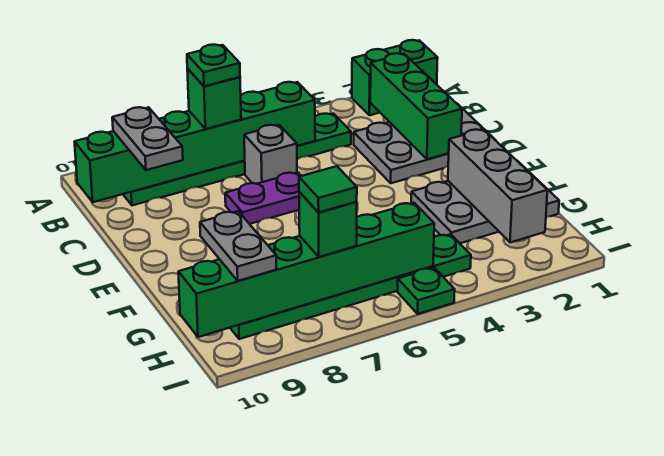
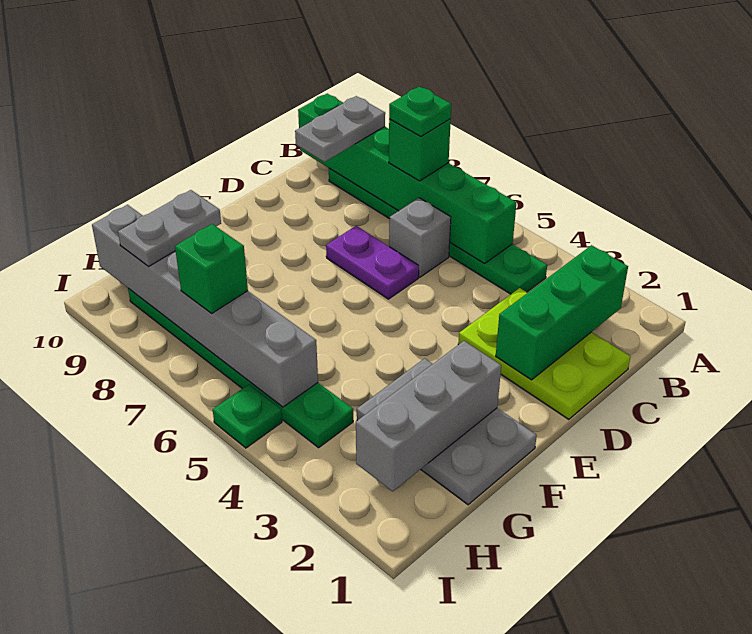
green 1x2 brick [352,40,438,115] -> none
grey 2x3 plate [354,109,495,183] -> lime 2x3 plate [458,288,630,419]
green 1x6 brick [178,203,434,337] -> grey 1x6 brick [92,205,318,407]
green 1x1 tile [299,166,357,213] -> none

